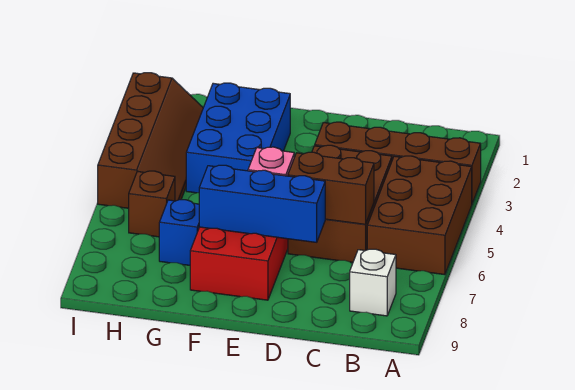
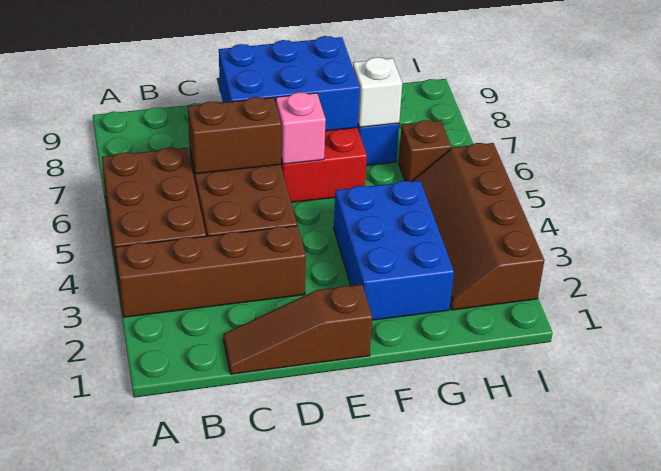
white 1x1 brick [350,249,396,316] -> white 1x1 brick moved to [353,57,402,127]
none -> brown 1x3 slope [223,285,372,374]
blue 1x3 brick [199,165,326,242] -> blue 2x3 brick [219,36,360,131]

